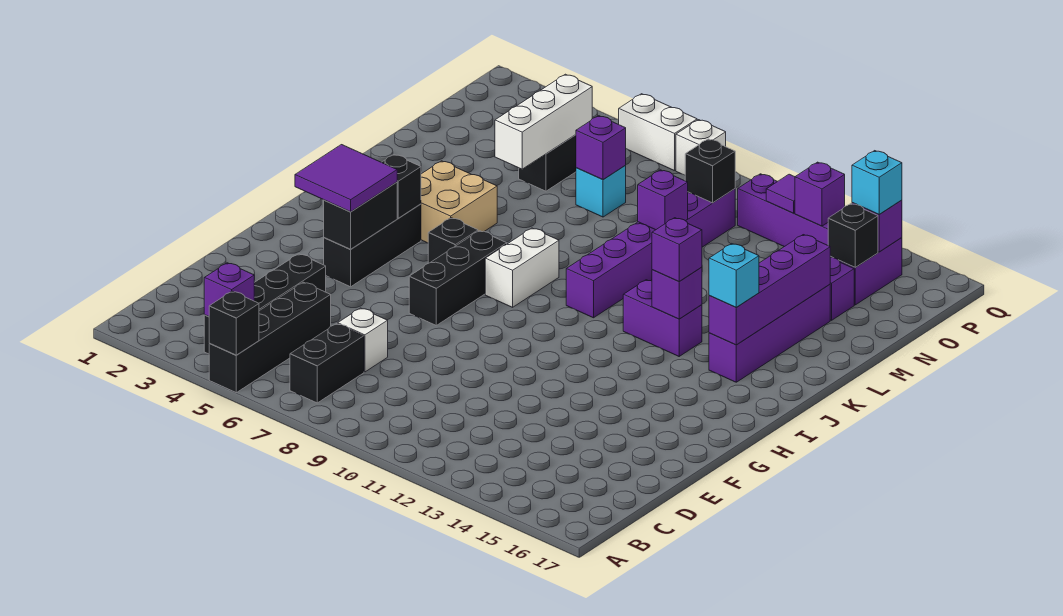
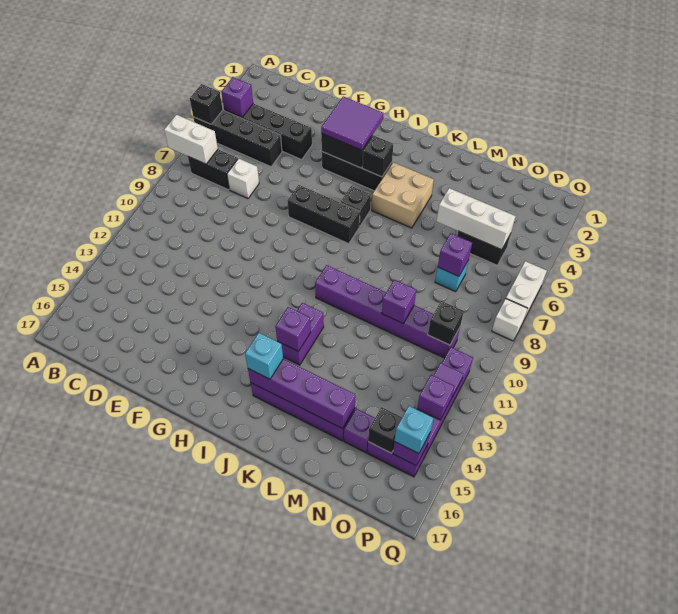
white 1x2 brick [485,228,559,307] -> white 1x2 brick moved to [164,115,218,164]
purple 1x1 brick [652,218,702,282] -> none

